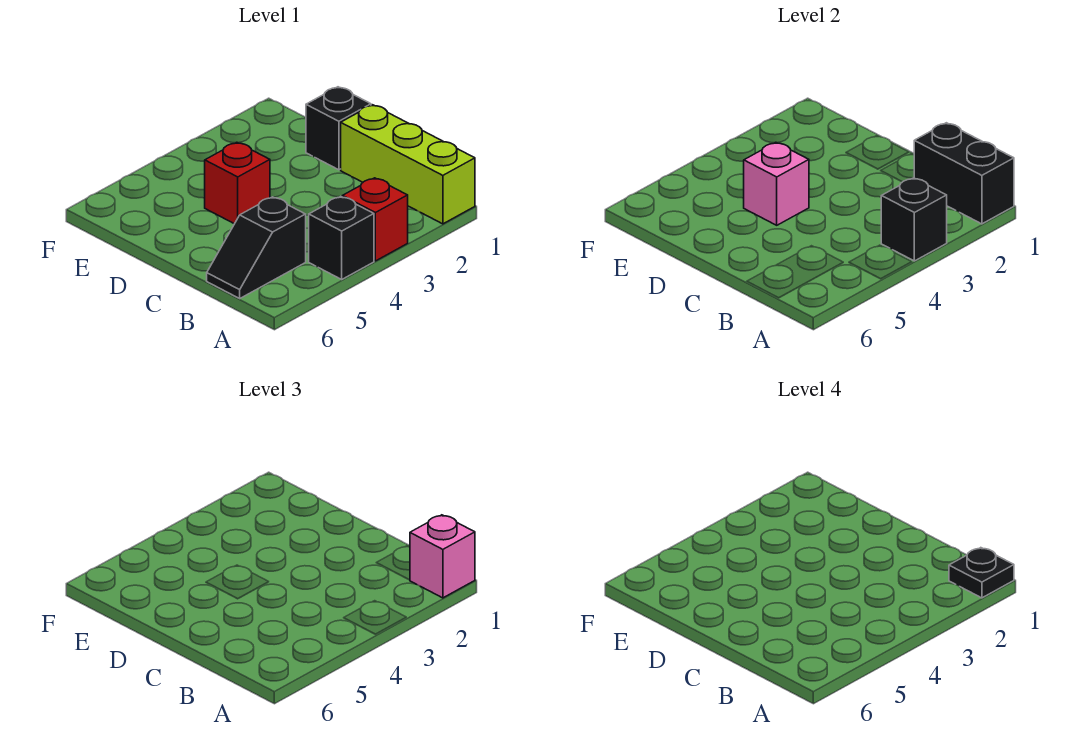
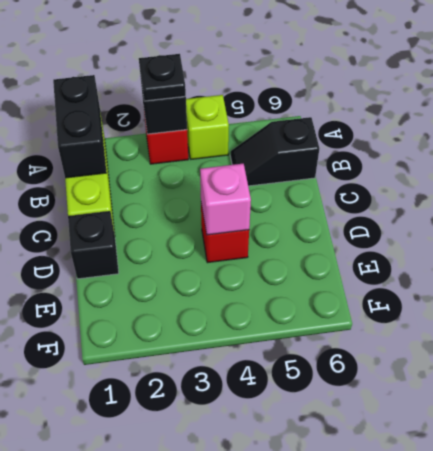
pink 1x1 brick [410,515,475,598] -> none
black 1x1 plate [949,548,1014,598] -> black 1x1 plate moved to [139,54,186,101]
black 1x1 brick [309,197,374,279] -> lime 1x1 brick [186,95,229,159]
black 1x2 slope [207,197,306,298] -> black 1x2 slope turned to [230,117,319,186]

